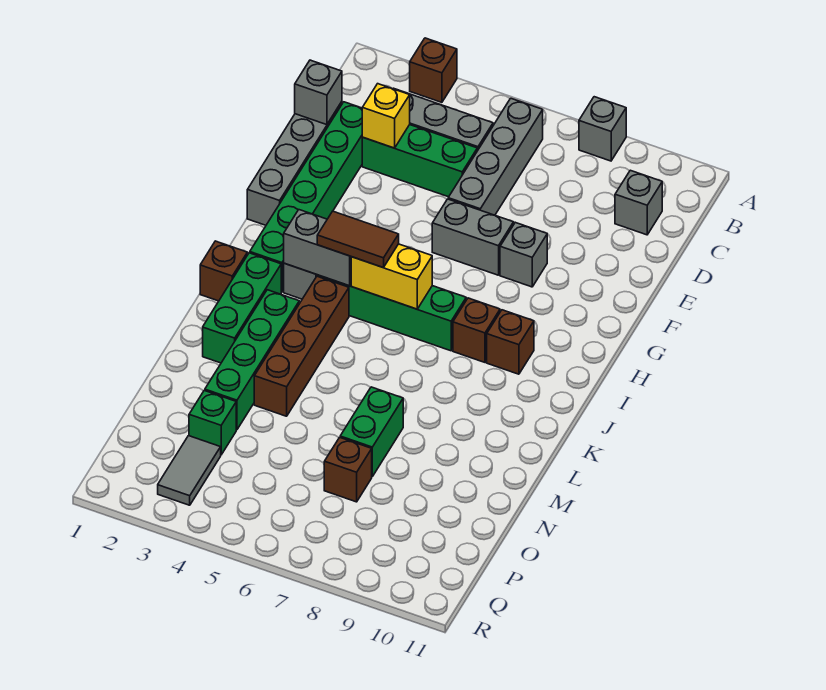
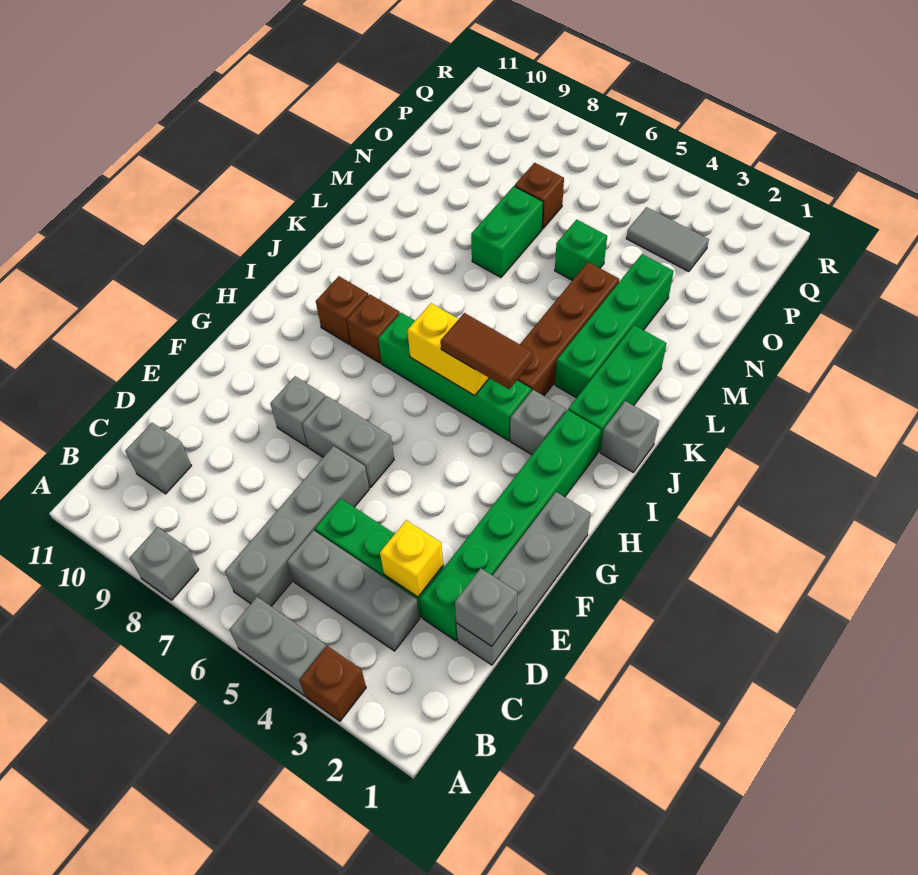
grey 1x2 brick [284,210,351,286] -> grey 1x2 brick moved to [229,597,326,696]
brown 1x1 brick [200,241,247,301] -> grey 1x1 brick [600,401,659,472]
green 1x1 brick [189,391,236,455] -> green 1x1 brick moved to [555,219,607,281]
grey 1x2 tile [158,436,221,505] -> grey 1x2 tile turned to [626,207,709,272]

